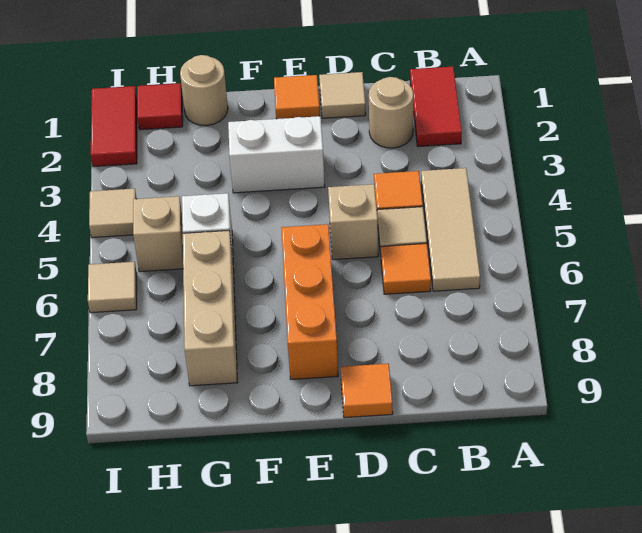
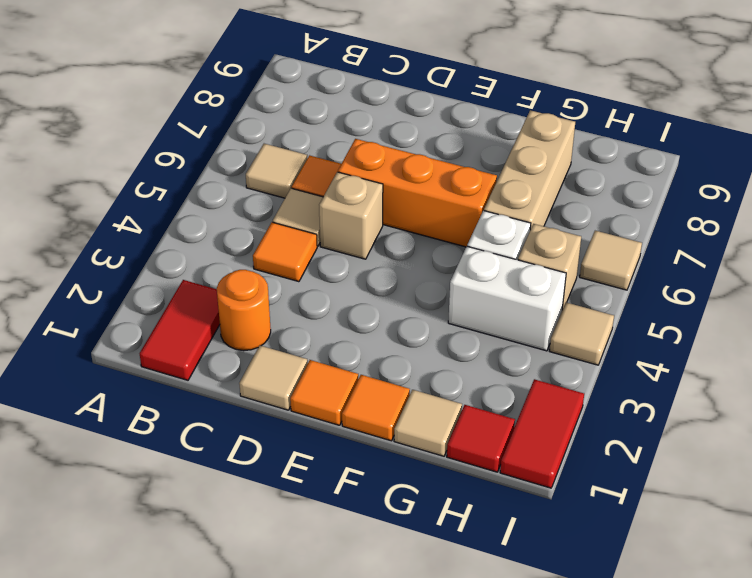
tan 1x3 tile [421,168,480,291] -> tan 1x1 tile [246,144,307,198]
tan 1x1 round brick [369,77,413,148] -> orange 1x1 round brick [217,270,271,351]
orange 1x1 tile [341,364,393,418] -> orange 1x1 tile moved to [342,375,410,441]
white 1x2 brick [228,116,325,193] -> white 1x2 brick moved to [448,246,566,351]
orange 1x3 brick [281,224,338,379] -> orange 1x3 brick turned to [338,139,497,247]
tan 1x1 round brick [180,55,228,126] -> tan 1x1 tile [394,390,462,456]

